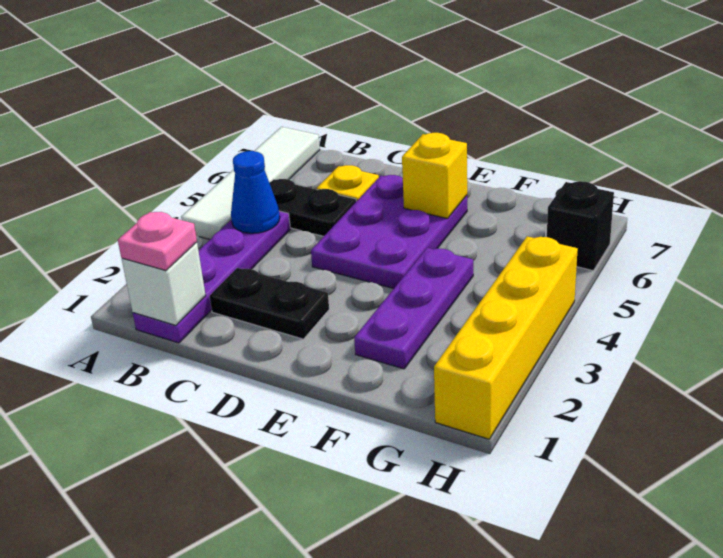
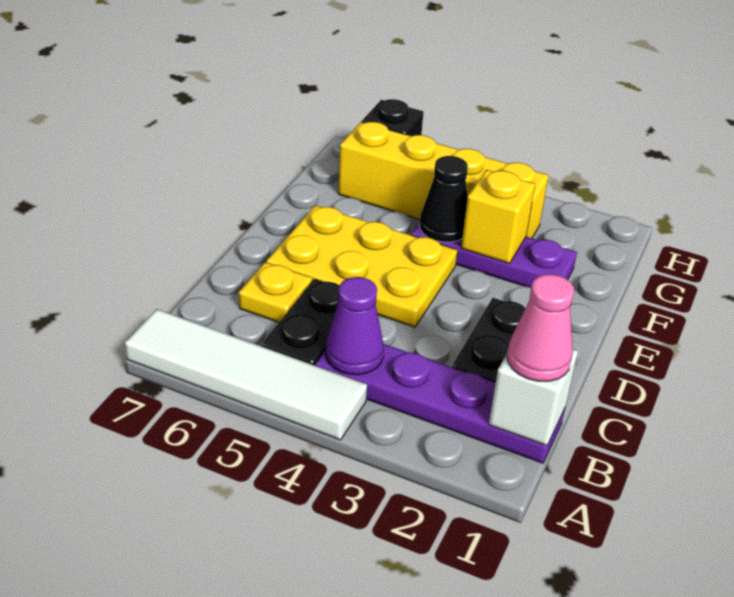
pink 1x1 plate [118,212,197,271] -> pink 1x1 cone [507,274,574,381]
blue 1x1 cone [231,151,280,233] -> purple 1x1 cone [326,277,384,375]
purple 2x3 plate [311,175,467,288] -> yellow 2x3 plate [266,205,458,327]
yellow 1x1 brick [402,133,467,219] -> yellow 1x1 brick moved to [461,170,535,263]
none -> black 1x1 cone [419,156,468,242]
yellow 1x4 brick [434,236,578,439] -> yellow 1x4 brick moved to [338,122,549,238]

